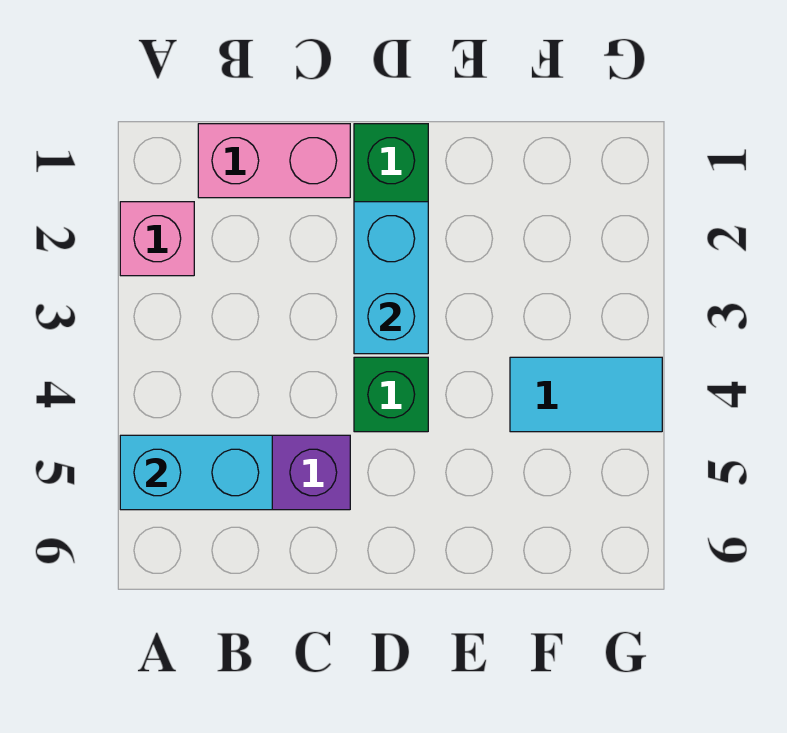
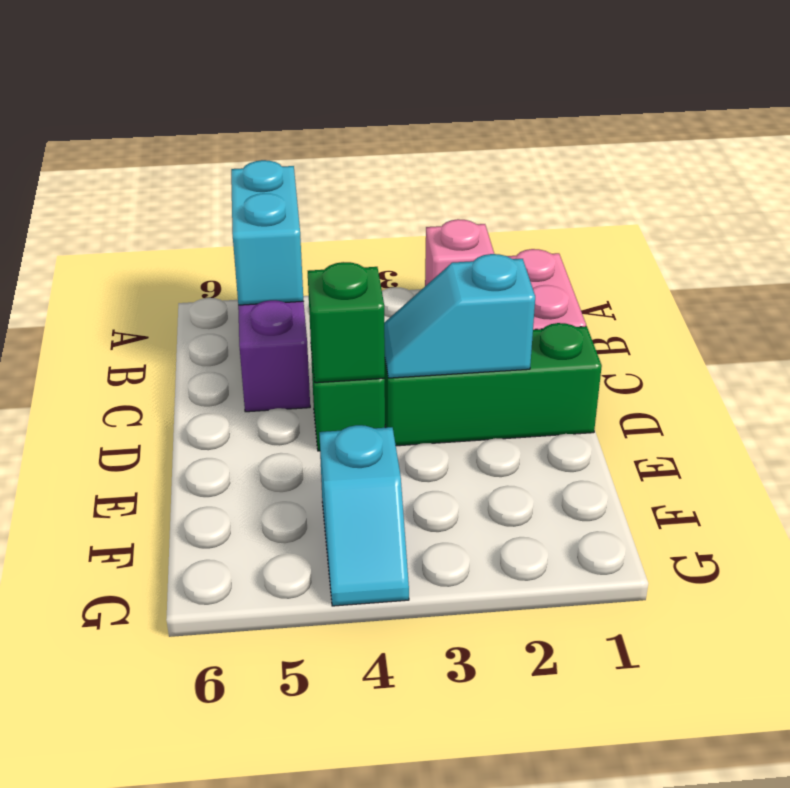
cyan 1x2 brick [354,202,428,354] -> cyan 1x2 slope [384,254,535,378]
none -> green 1x1 brick [308,262,385,383]
cyan 1x2 tile [510,357,662,432] -> cyan 1x2 slope [319,425,409,606]

